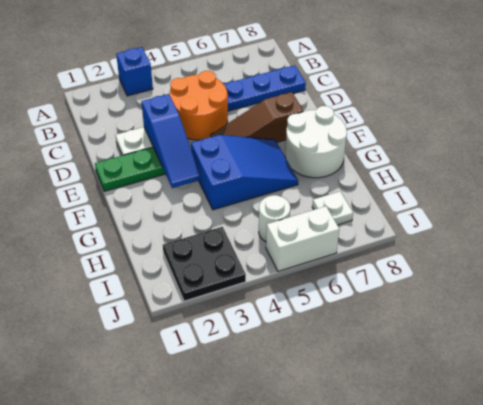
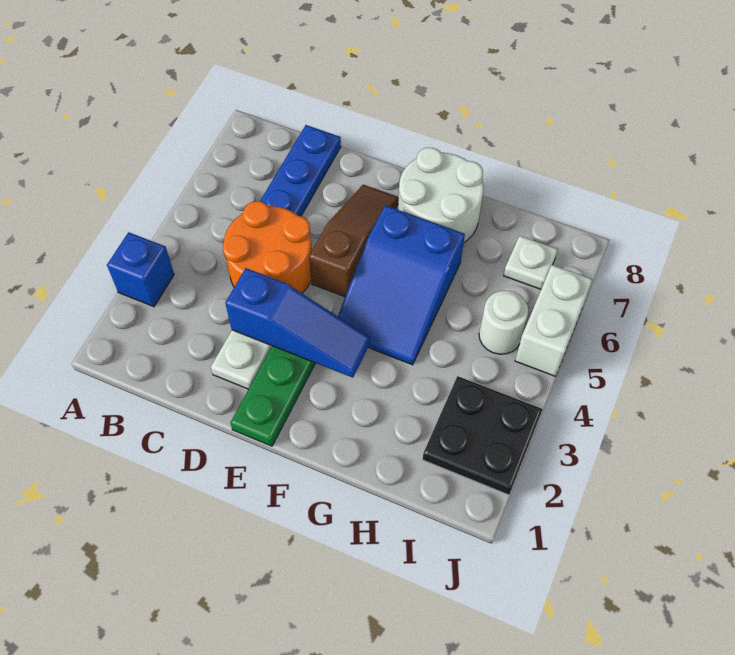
brown 1x3 slope [210,92,303,142] -> brown 1x3 slope turned to [309,185,399,297]
blue 2x3 slope [191,135,298,210] -> blue 2x3 slope turned to [338,205,465,365]

